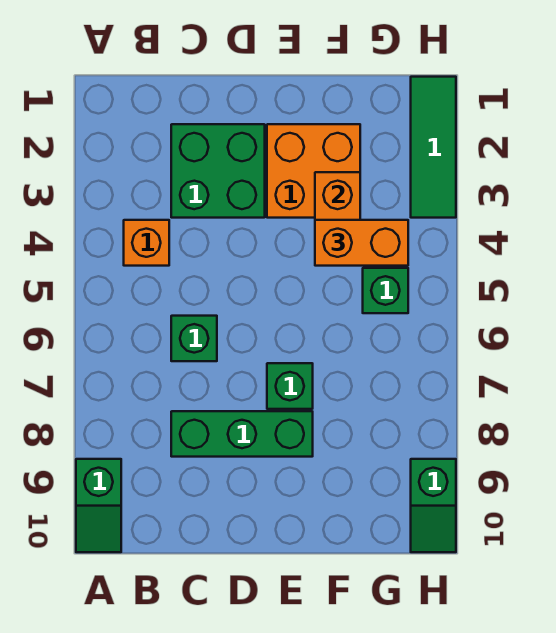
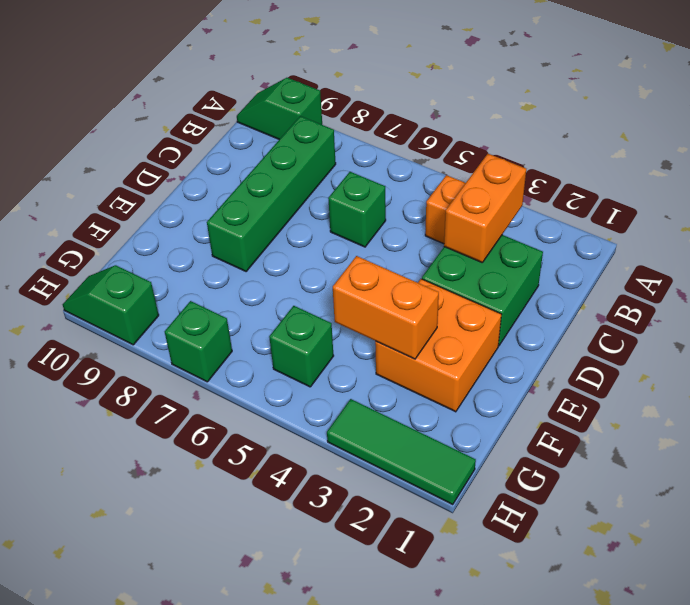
green 1x3 brick [171,411,313,457] -> green 1x4 brick [207,116,336,271]
green 1x1 brick [267,363,313,409] -> green 1x1 brick moved to [165,301,232,382]
orange 1x2 brick [315,220,408,266] -> orange 1x2 brick moved to [444,154,526,262]

